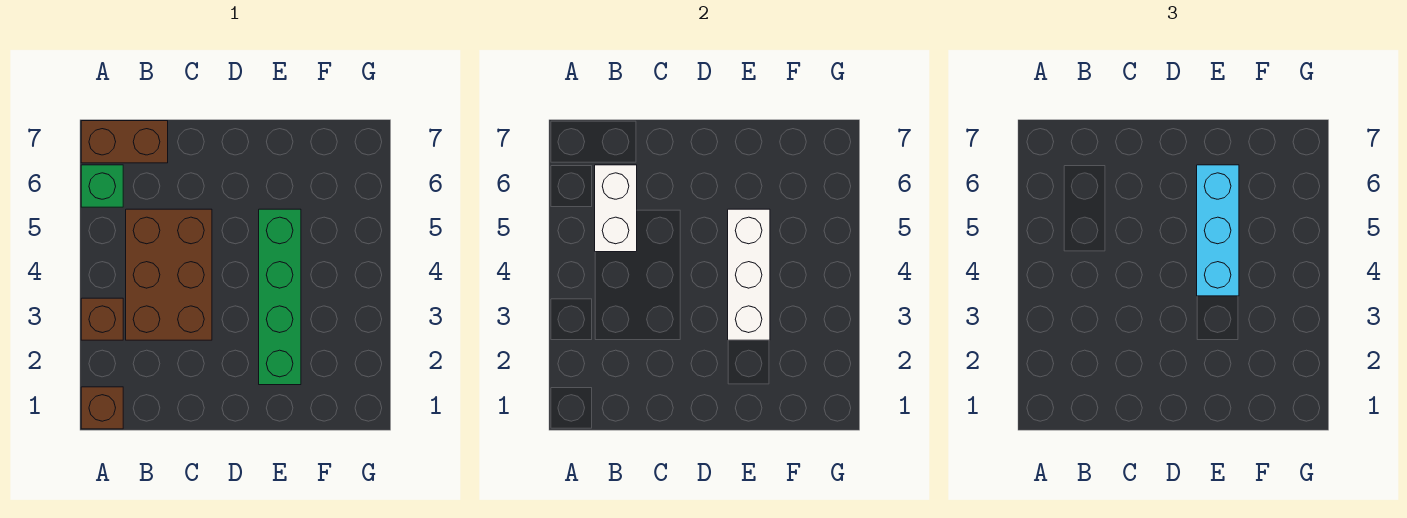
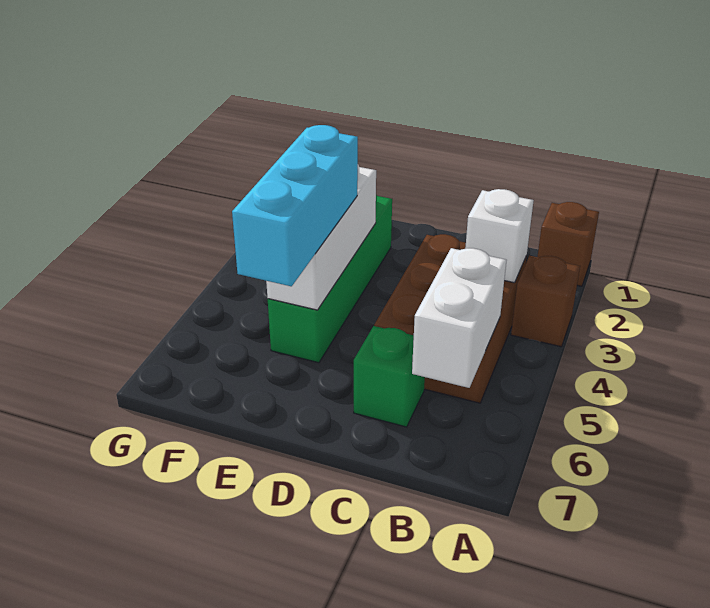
green 1x1 brick [81,165,123,207] -> green 1x1 brick moved to [354,326,425,427]
brown 1x2 brick [81,121,168,163] -> none
none -> white 1x1 brick [465,189,534,283]

